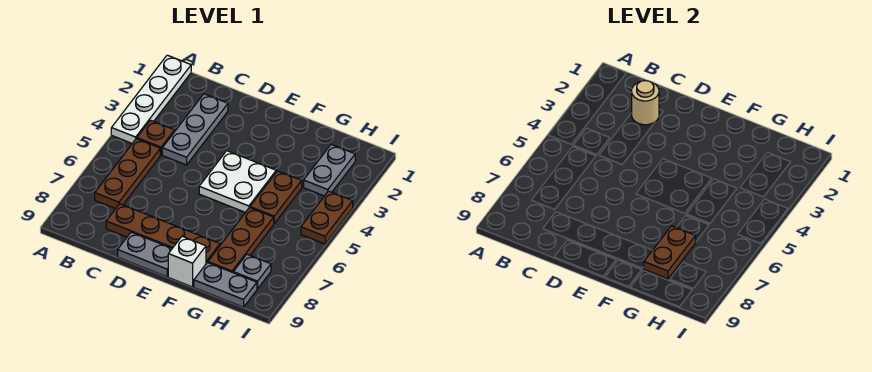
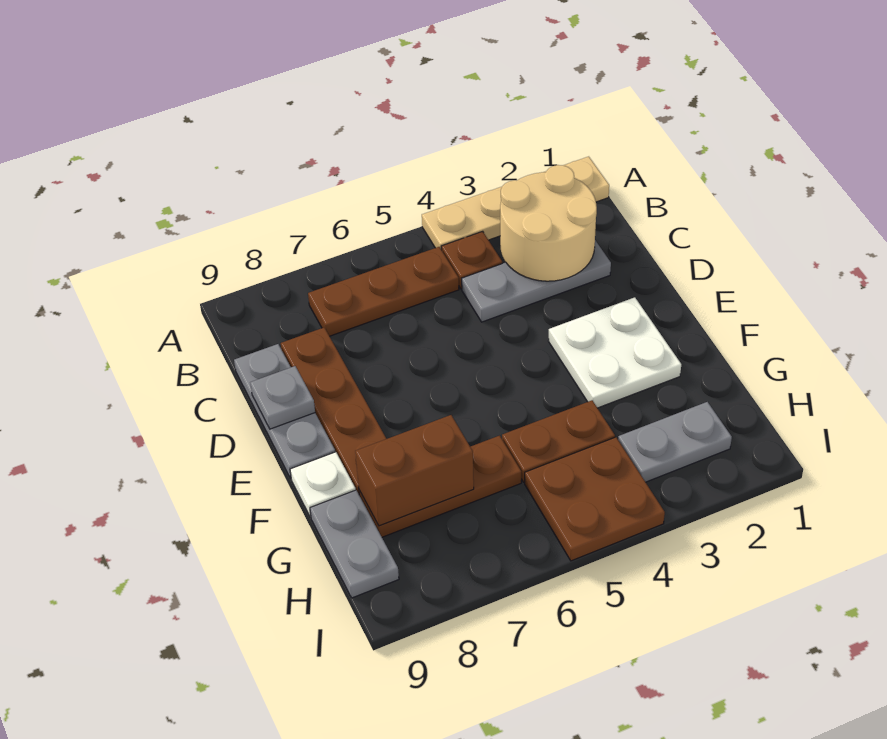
white 1x4 plate [111,55,191,143] -> tan 1x4 plate [422,157,609,250]
tan 1x1 round brick [632,81,659,125] -> tan 2x2 round brick [500,165,597,281]
grey 1x2 plate [118,232,172,277] -> grey 1x3 plate [234,344,335,478]
white 2x2 plate [199,151,276,212] -> white 2x2 plate moved to [549,297,681,408]
white 1x1 brick [168,236,206,287] -> white 1x1 plate [290,452,356,518]
brown 1x2 plate [644,226,696,279] -> brown 1x2 brick [355,415,474,526]
grey 1x1 plate [233,254,271,289] -> grey 1x1 plate moved to [250,366,315,429]
brown 1x2 plate [301,191,353,244] -> brown 2x2 plate [525,437,665,561]

